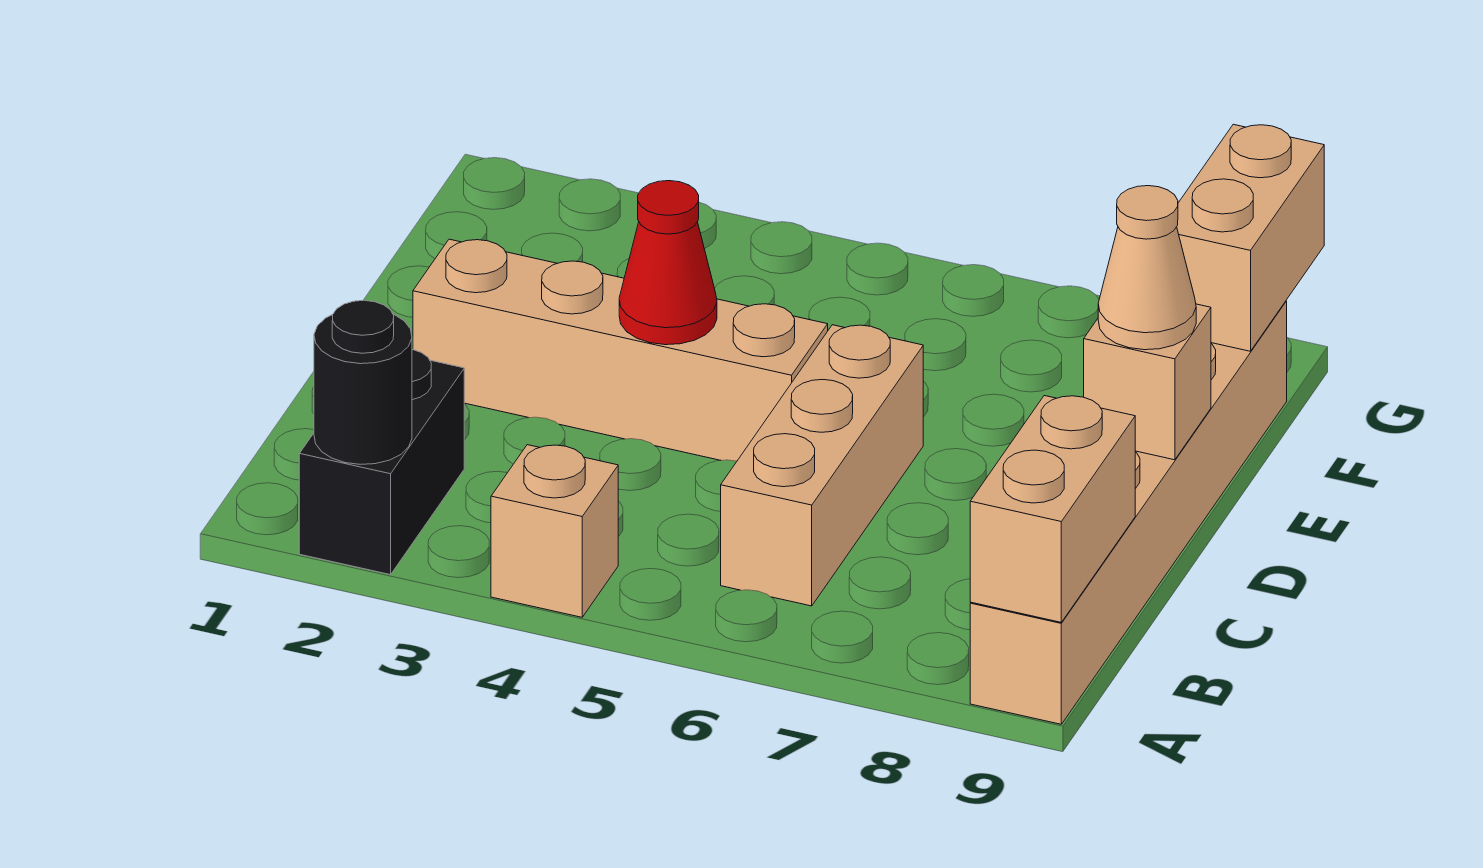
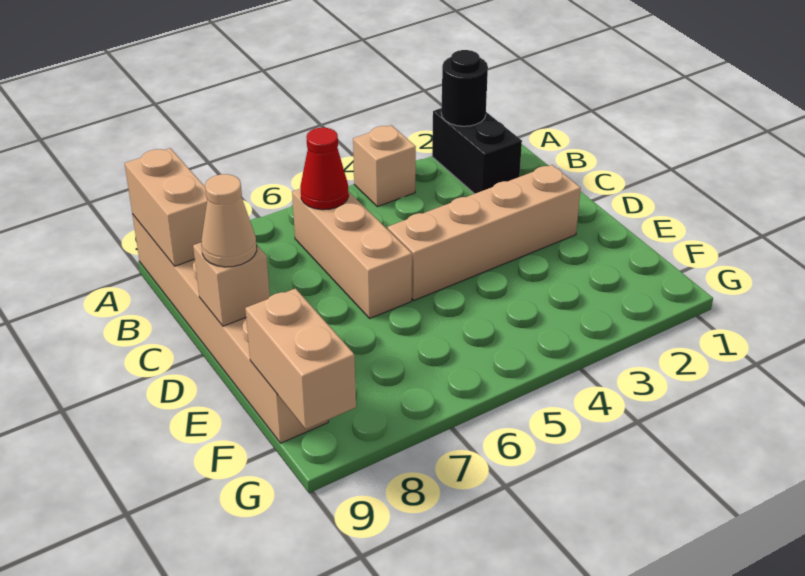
red 1x1 cone [619,181,717,345] -> red 1x1 cone moved to [300,128,349,210]

